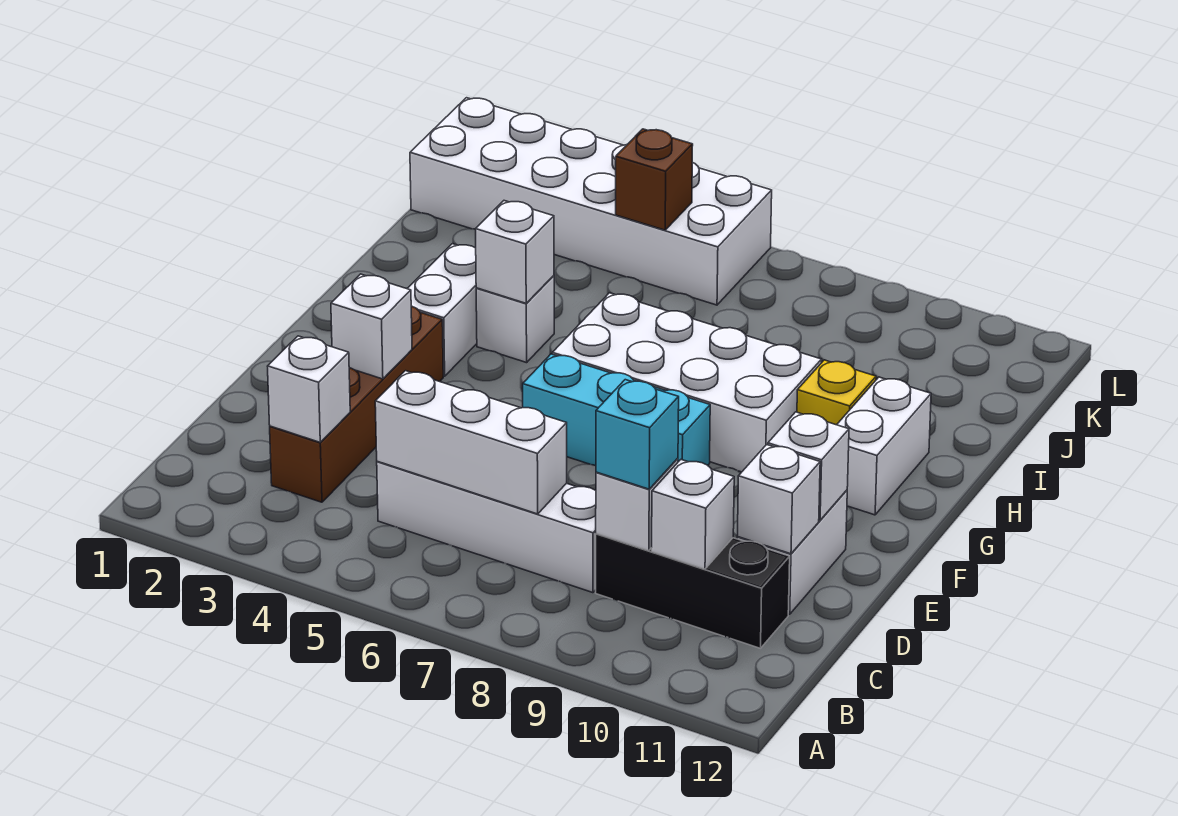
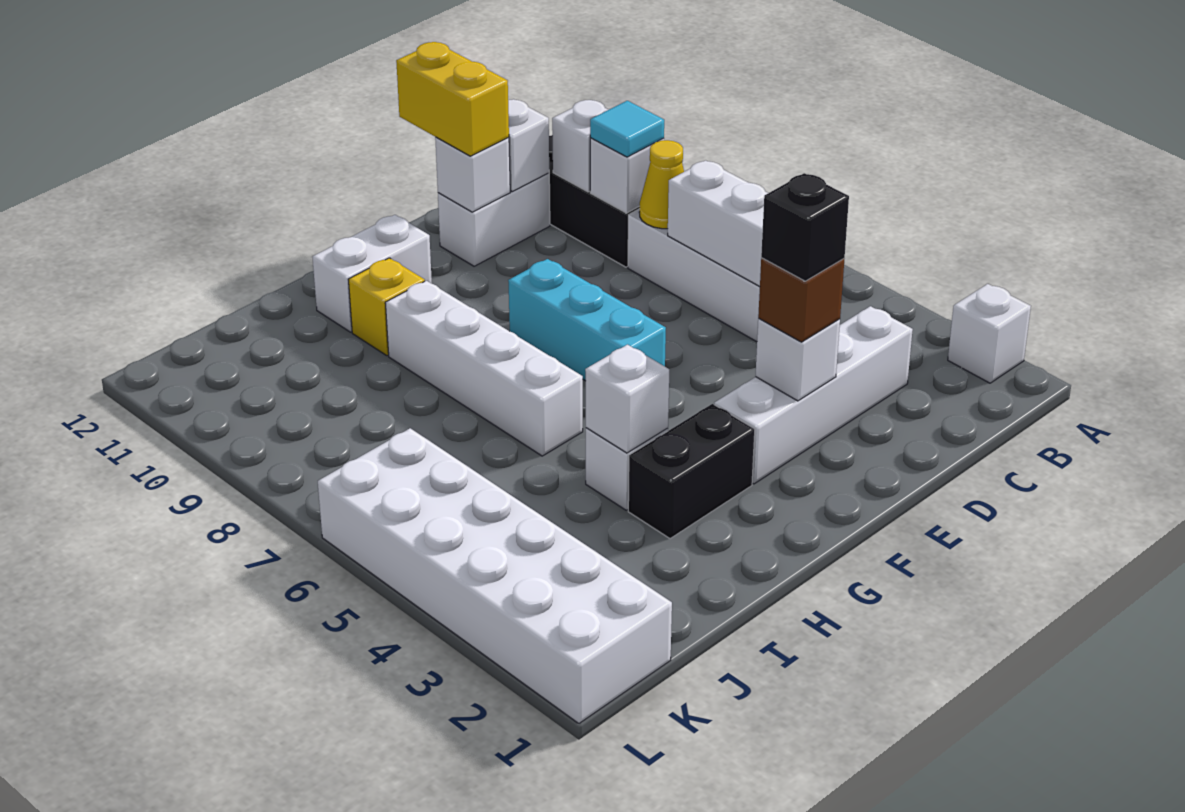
brown 1x4 brick [270,306,443,502] -> white 1x4 brick [714,306,913,484]
white 1x1 brick [268,336,350,442] -> white 1x1 brick moved to [948,284,1031,383]
none -> yellow 1x1 cone [639,140,684,229]
cyan 1x1 brick [596,380,679,489] -> cyan 1x1 tile [590,101,664,157]
none -> black 1x1 brick [761,173,849,281]
none -> yellow 1x2 brick [396,42,509,156]
white 1x2 brick [407,244,477,376] -> black 1x2 brick [628,404,755,539]
white 2x4 brick [552,293,822,472] -> white 1x4 brick [385,281,583,456]
brown 1x1 brick [616,129,693,230] -> brown 1x1 brick moved to [758,258,844,342]

